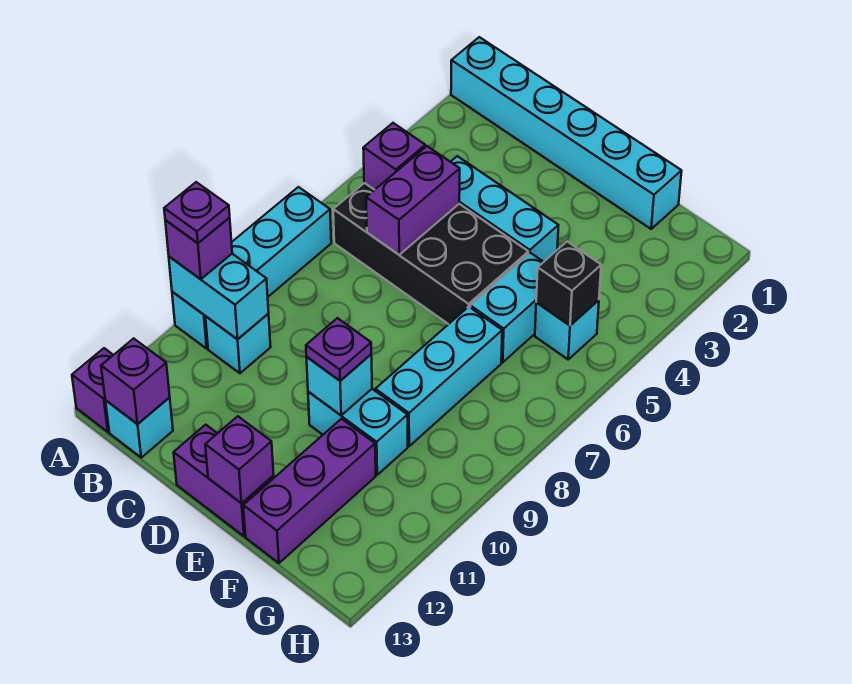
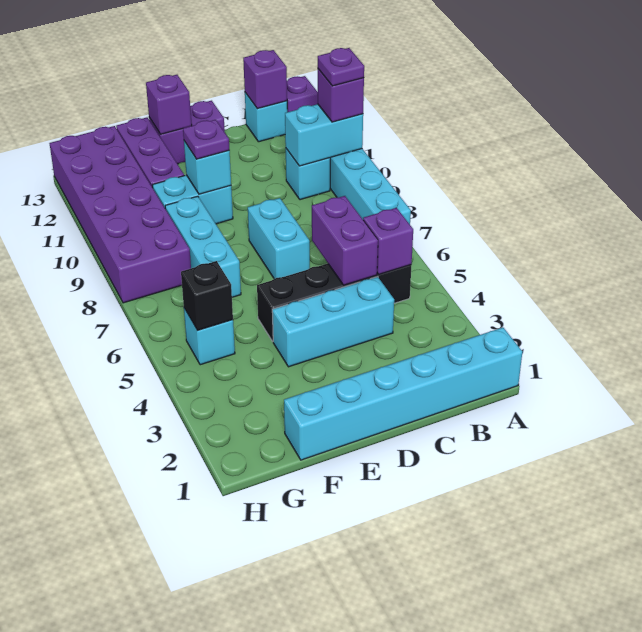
black 2x4 brick [333,183,528,324] -> black 1x4 brick [257,264,411,341]
cyan 1x2 brick [470,253,543,362] -> cyan 1x2 brick moved to [248,198,310,279]
none -> purple 2x6 brick [50,126,191,303]

